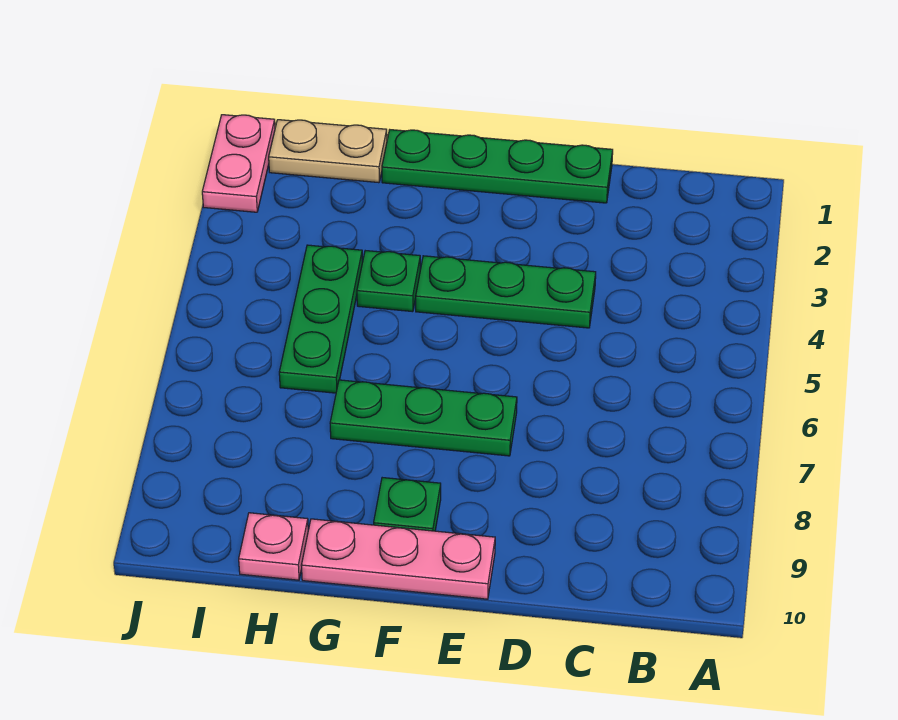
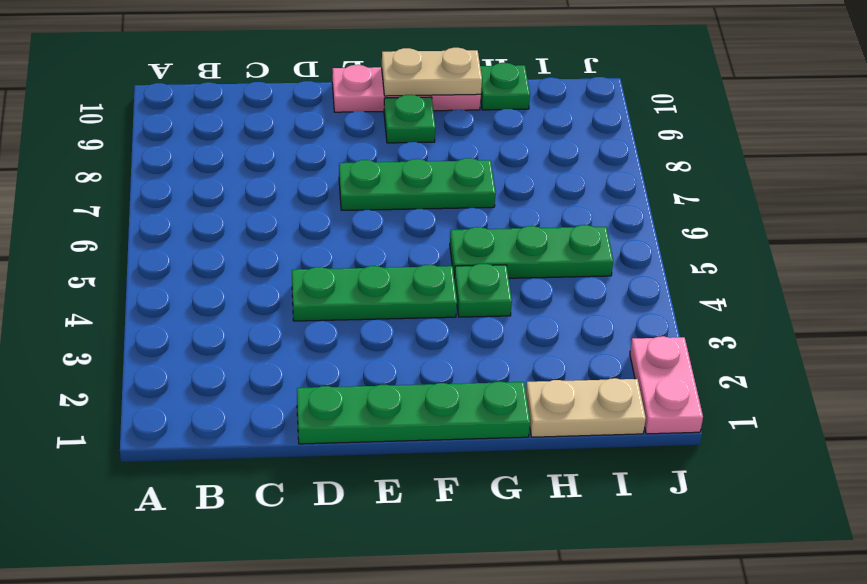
none -> tan 1x2 plate [382,48,482,96]
green 1x3 plate [279,245,363,393] -> green 1x3 plate turned to [450,225,613,278]
pink 1x1 plate [239,513,308,580] -> green 1x1 plate [480,63,530,110]

